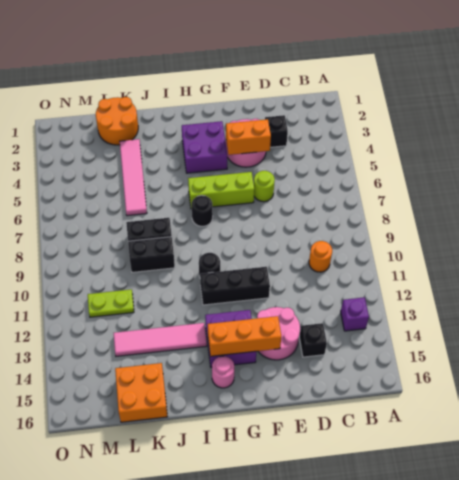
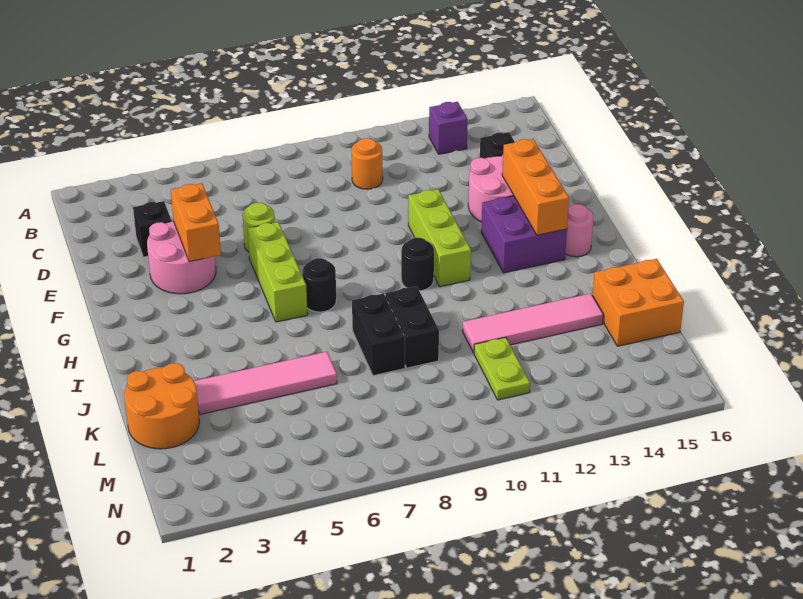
black 1x3 brick [200,267,270,305] -> lime 1x3 brick [408,189,471,287]
purple 2x2 brick [182,121,227,173] -> none
pink 1x4 tile [114,323,207,356] -> pink 1x4 tile turned to [462,294,603,353]

